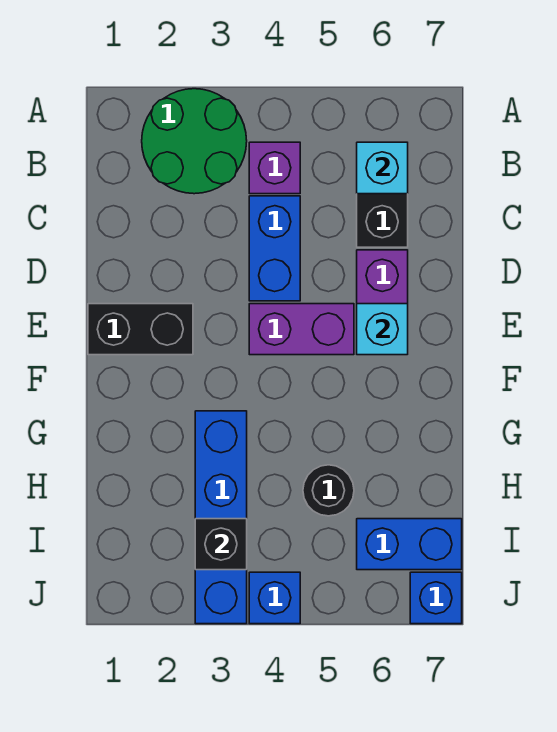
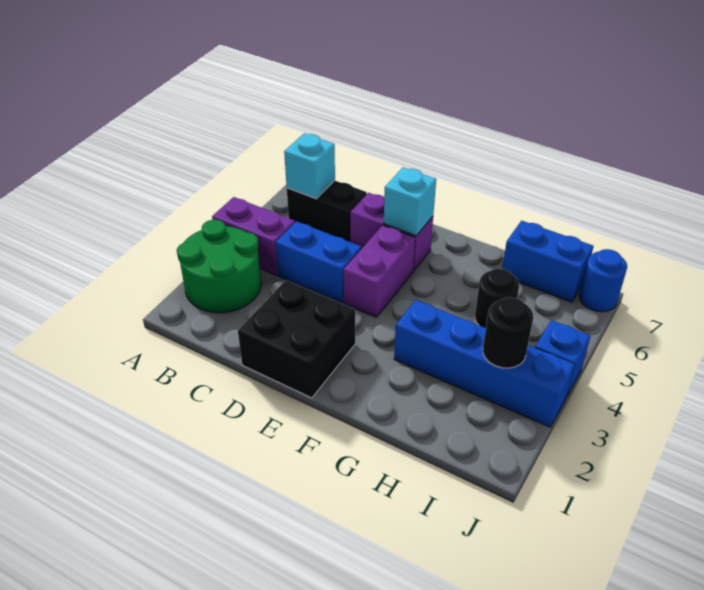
purple 1x1 brick [249,142,300,194] -> purple 1x2 brick [212,197,295,275]
black 1x2 brick [88,304,193,355] -> black 2x2 brick [238,280,355,398]
black 1x1 brick [195,519,247,570] -> black 1x1 round brick [483,297,533,368]
blue 1x2 brick [357,519,462,570] -> blue 1x2 brick turned to [502,221,593,302]
blue 1x1 brick [410,572,462,624] -> blue 1x1 round brick [579,249,627,312]

